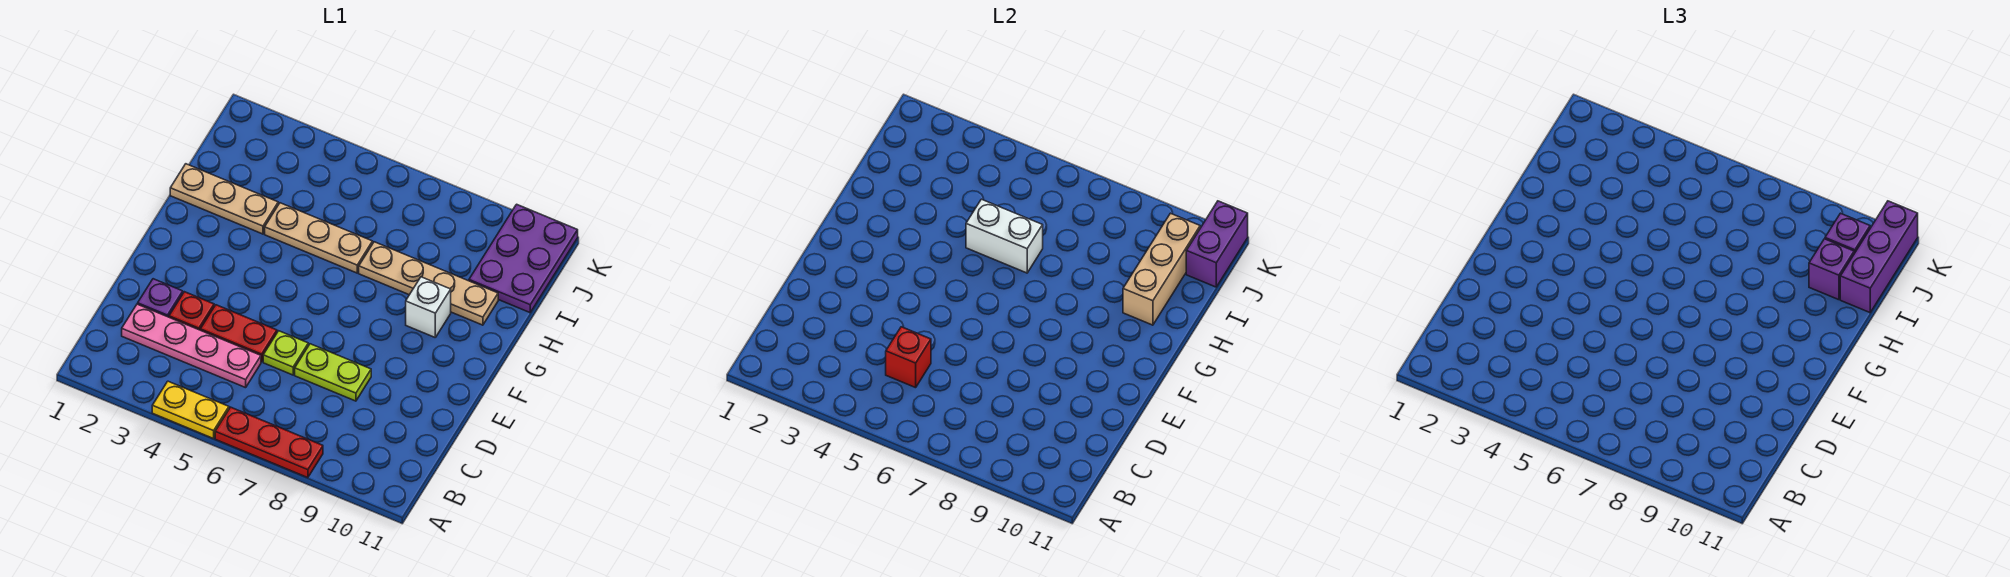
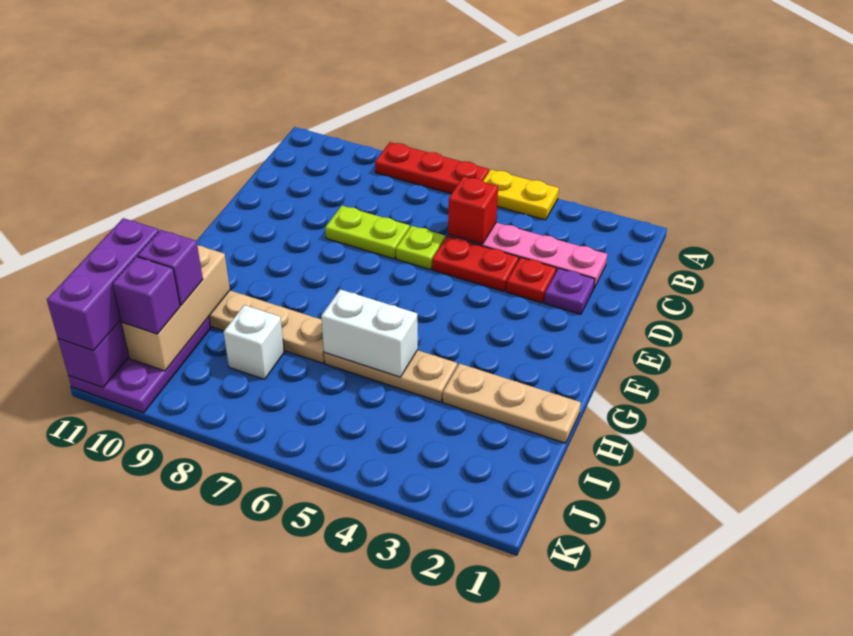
white 1x1 brick [406,277,451,337] -> white 1x1 brick moved to [224,305,284,379]

